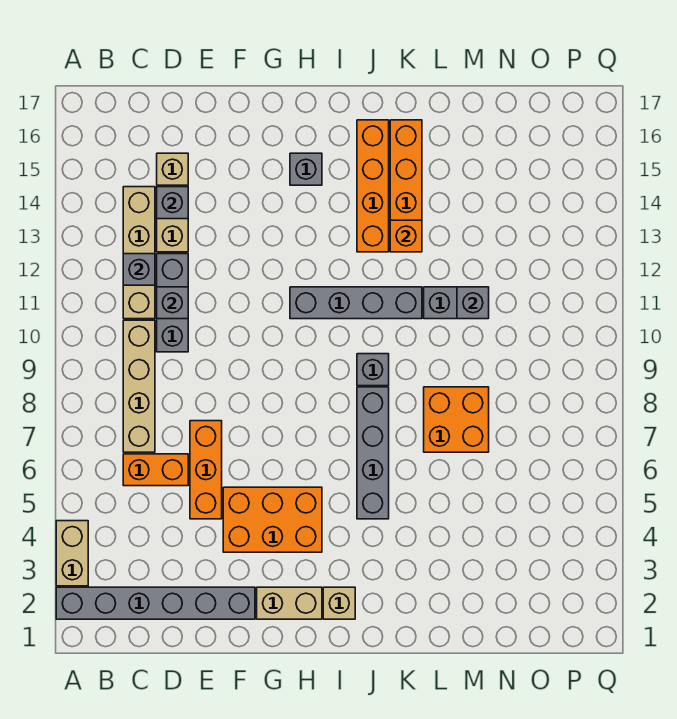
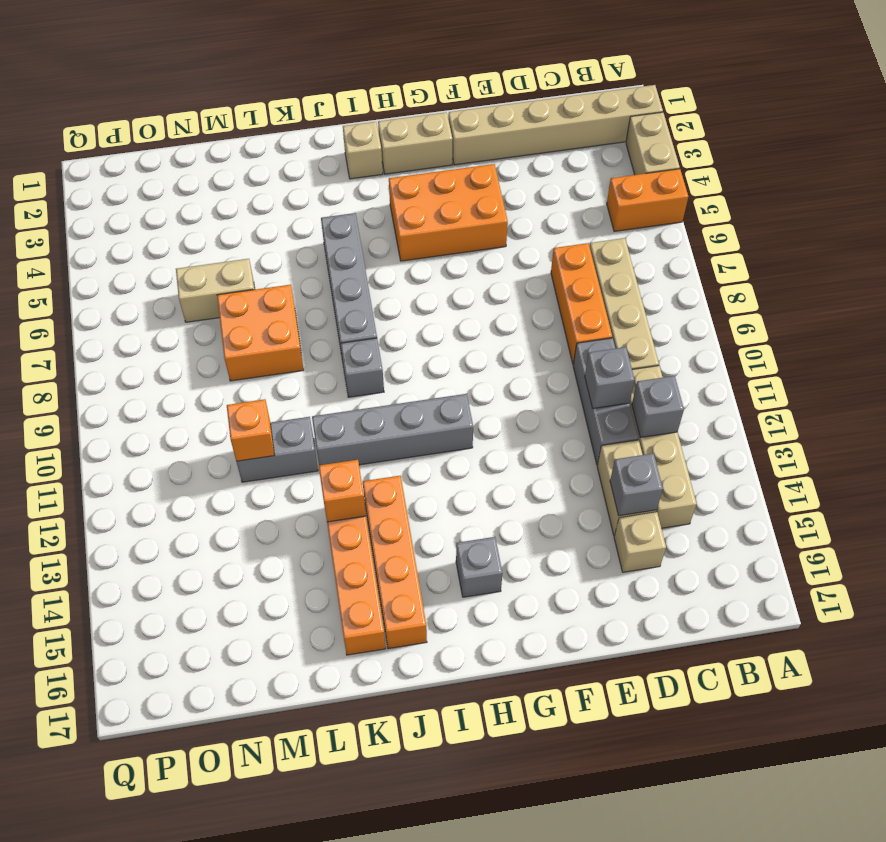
grey 1x6 brick [56,587,255,619] -> tan 1x6 brick [448,85,663,165]
orange 1x2 brick [123,454,188,486] -> orange 1x2 brick moved to [607,169,688,232]
orange 1x3 brick [190,421,222,519] -> orange 1x3 brick moved to [551,243,612,364]
none -> tan 1x2 brick [176,259,255,322]
grey 1x1 brick [457,287,489,319] -> orange 1x1 brick [227,399,274,461]

